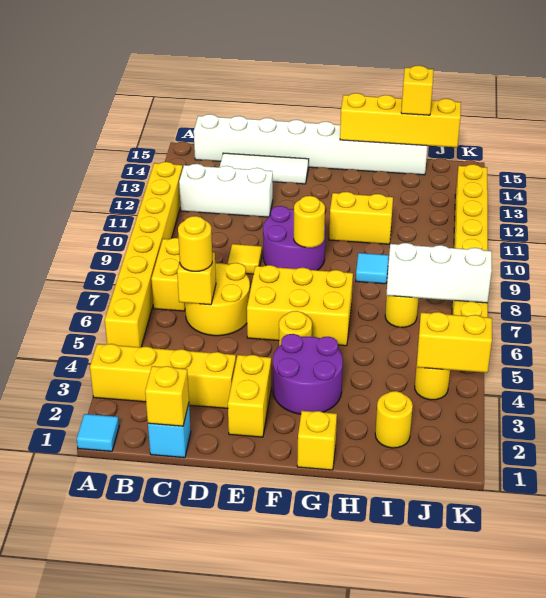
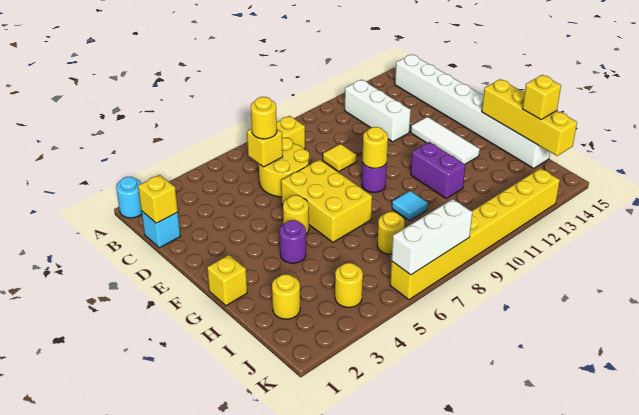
cyan 1x1 tile [77,414,119,451] -> cyan 1x1 round brick [116,177,142,218]
yellow 1x4 brick [90,344,236,408] -> none
yellow 1x8 brick [105,162,183,347] -> none
white 1x3 tile [220,153,309,184] -> white 1x3 tile moved to [411,117,480,164]
yellow 1x2 brick [228,355,271,437] -> none
purple 2x2 round brick [263,206,326,270] -> purple 1x1 round brick [362,162,387,192]
purple 2x2 round brick [273,334,343,414] -> purple 1x1 round brick [280,220,306,263]
yellow 1x2 brick [329,192,393,244] -> purple 1x2 brick [411,142,465,198]
white 1x3 brick [386,243,492,303] -> white 1x3 brick turned to [392,199,472,275]
yellow 1x2 brick [417,312,492,373] -> none

